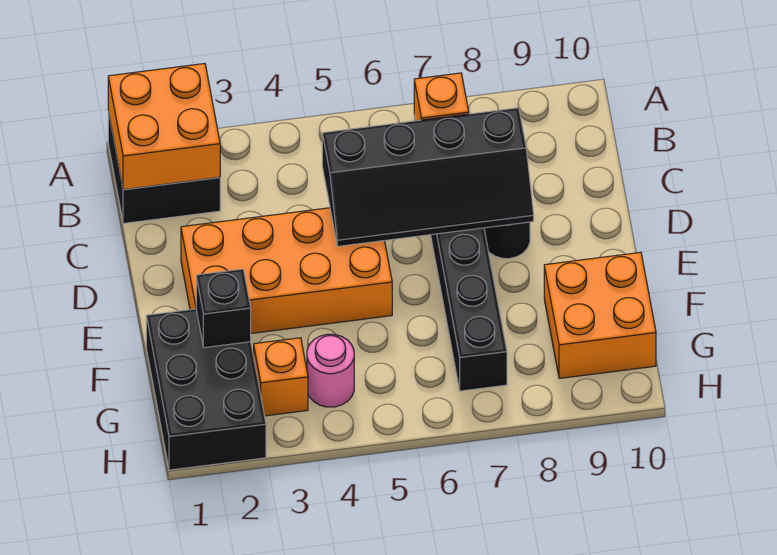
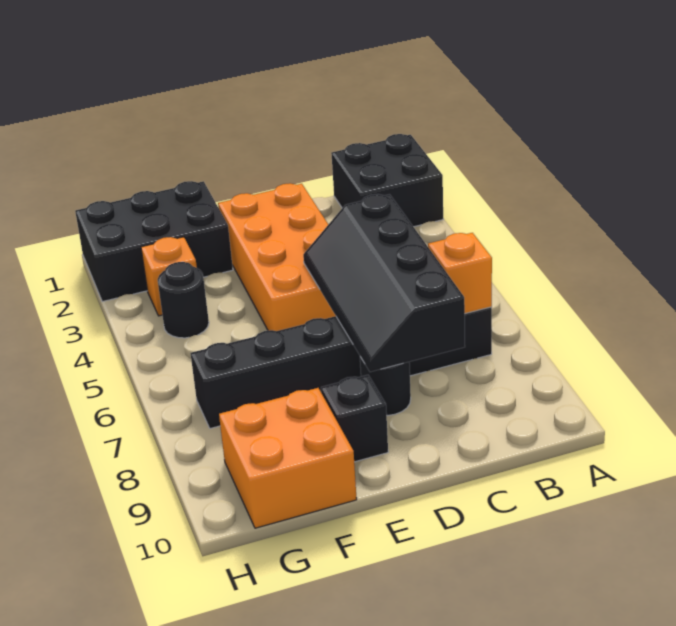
orange 2x2 brick [108,64,220,190] -> none
black 1x1 brick [196,269,251,348] -> black 1x1 brick moved to [321,375,388,462]
pink 1x1 round brick [307,334,354,407] -> black 1x1 round brick [158,262,209,338]

